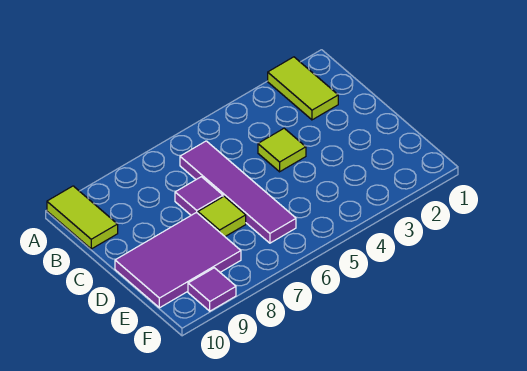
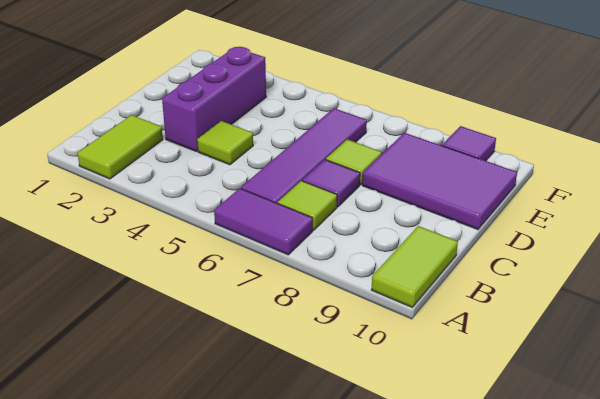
none -> purple 1x2 tile [214,188,313,255]
none -> lime 1x1 tile [278,181,337,230]
none -> purple 1x3 brick [162,47,266,152]

